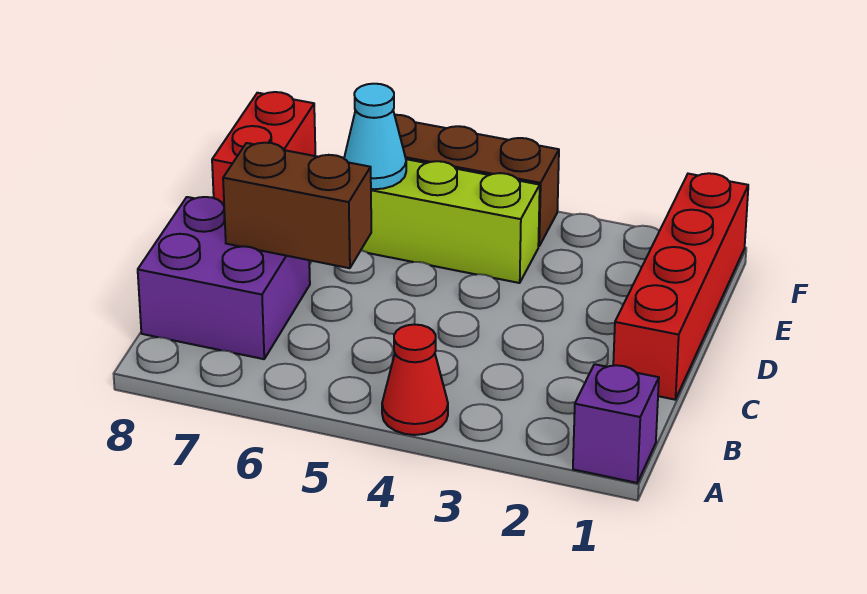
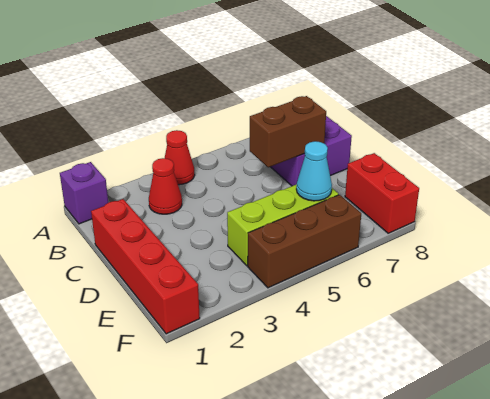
none -> red 1x1 cone [149,158,182,214]

